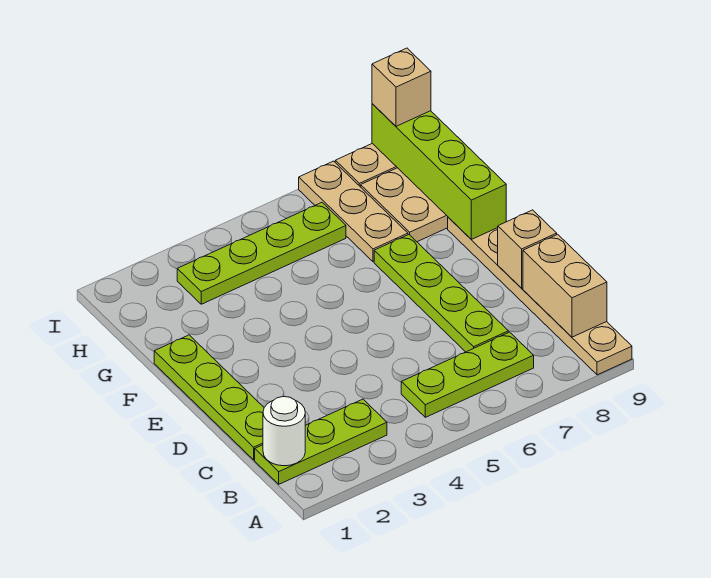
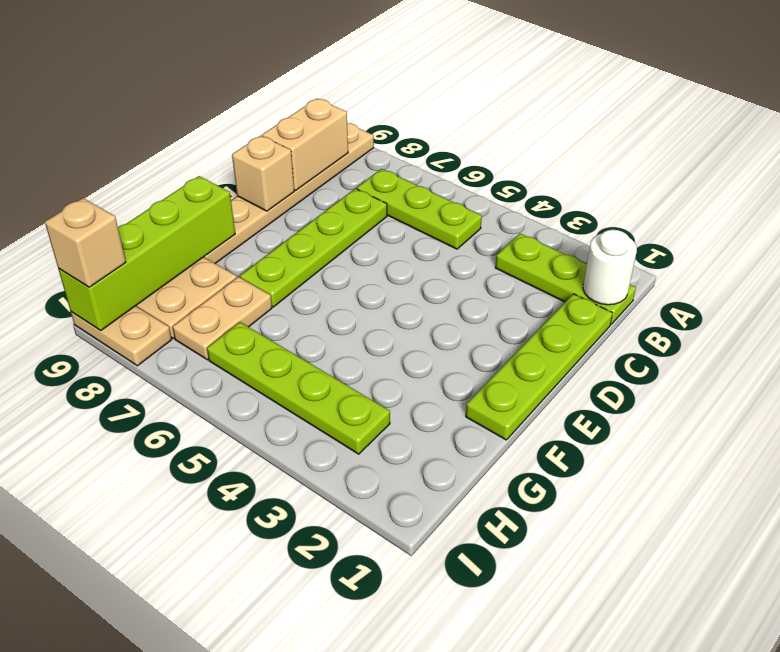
tan 1x3 plate [299,161,408,262] -> tan 1x2 plate [173,277,272,360]

